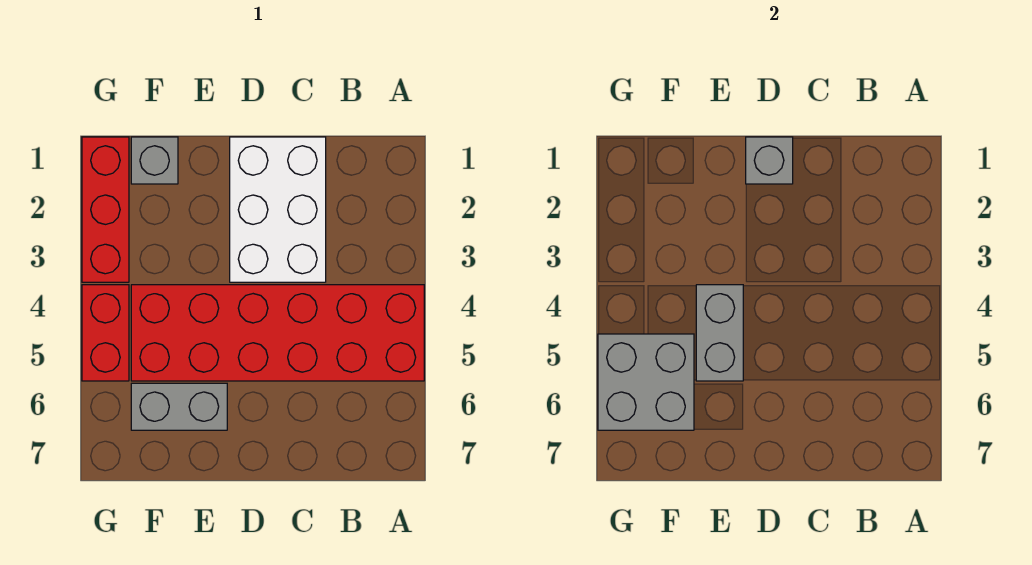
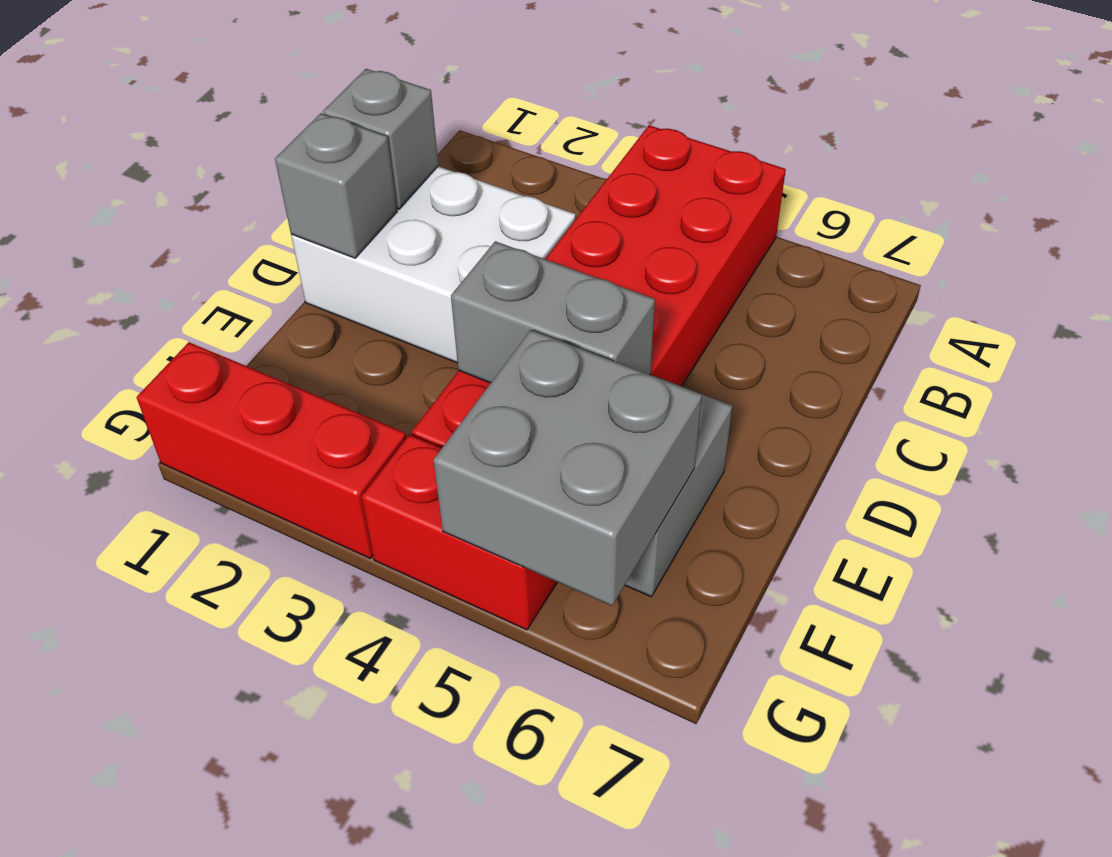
grey 1x1 brick [131,137,178,184] -> grey 1x1 brick moved to [323,69,439,209]

